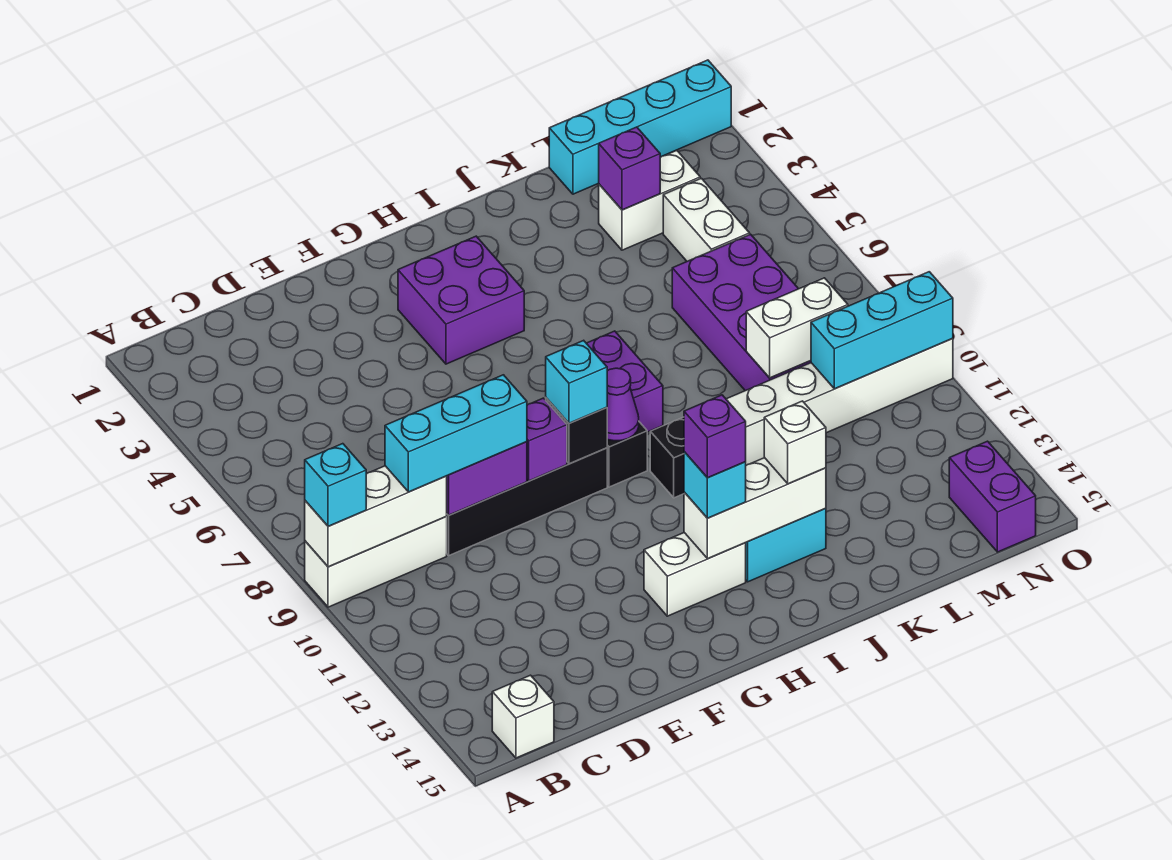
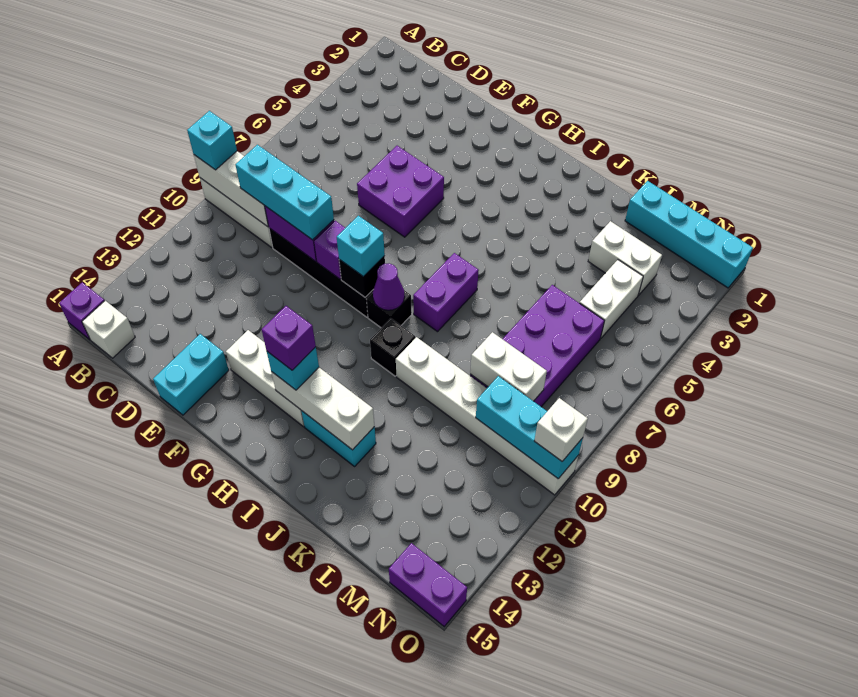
none -> cyan 1x2 brick [153,334,229,415]
purple 2x2 brick [398,236,524,364] -> purple 2x2 brick moved to [357,146,444,237]
white 1x2 brick [644,533,746,616] -> white 1x3 brick [226,330,304,427]
white 1x1 brick [764,401,826,484] -> white 1x1 brick moved to [534,398,588,461]
purple 1x1 brick [599,127,660,210] -> purple 1x1 brick moved to [59,282,104,340]
purple 1x2 brick [949,441,1036,552] -> purple 1x2 brick turned to [389,543,467,627]

